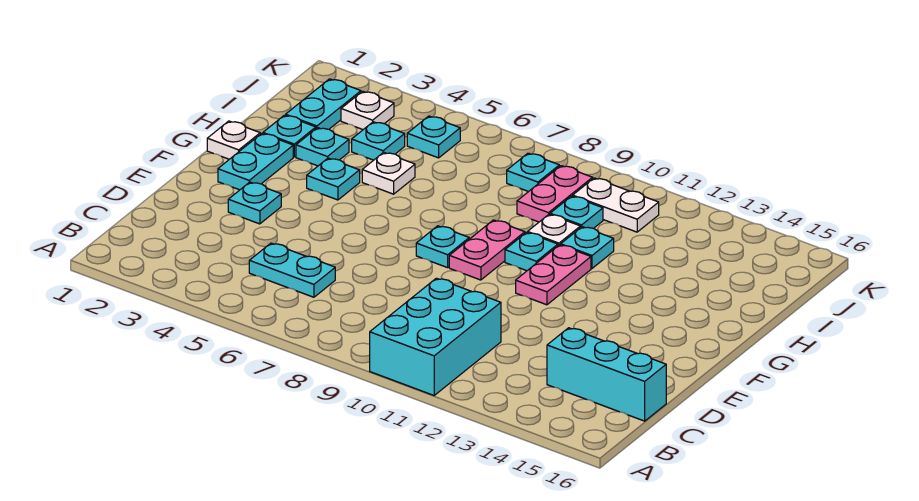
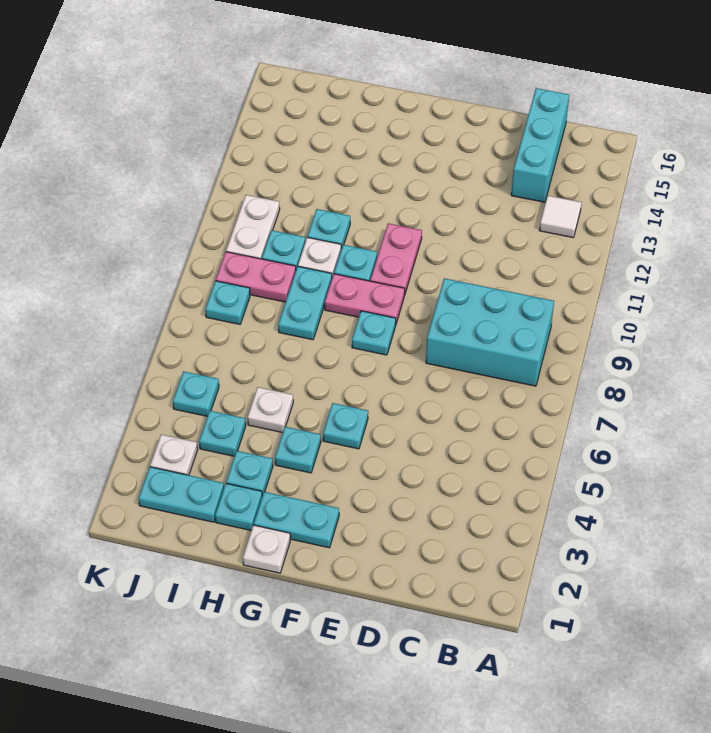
cyan 2x3 brick [370,278,501,395] -> cyan 2x3 brick moved to [426,278,554,386]
none -> white 1x1 tile [539,196,582,238]
cyan 1x2 plate [249,243,335,297] -> cyan 1x2 plate moved to [278,267,332,340]
cyan 1x1 plate [228,182,281,224] -> cyan 1x1 plate moved to [323,403,368,449]
pink 1x2 plate [516,245,591,305] -> pink 1x2 plate turned to [370,223,422,295]

